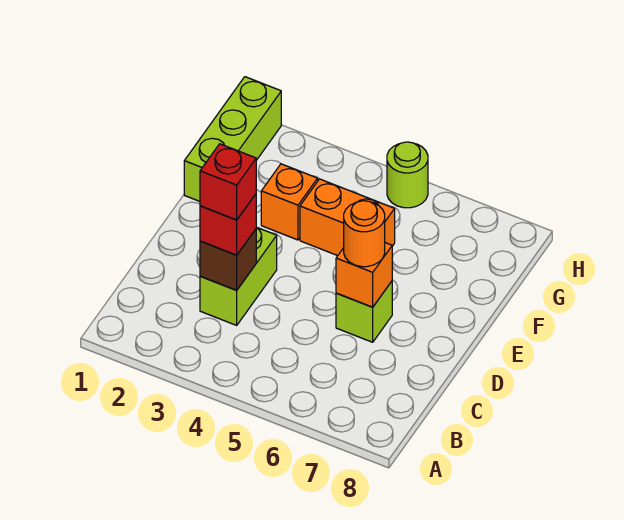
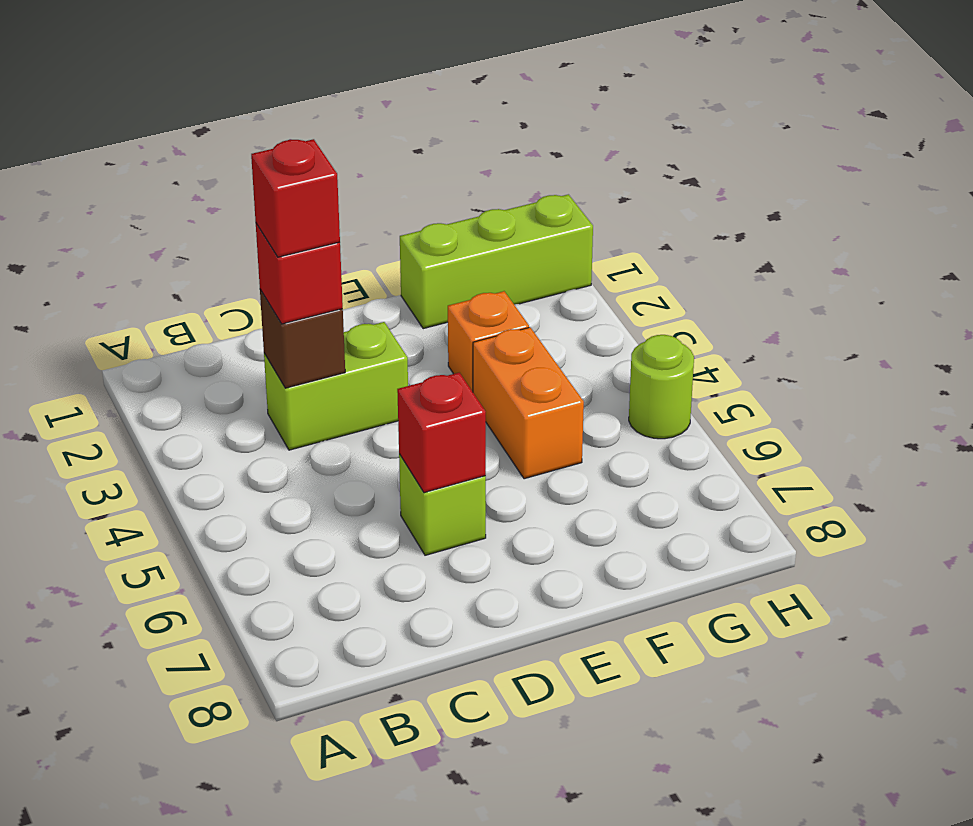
orange 1x1 brick [336,243,392,307] -> red 1x1 brick [397,373,486,493]
orange 1x1 round brick [344,201,385,267] -> none

